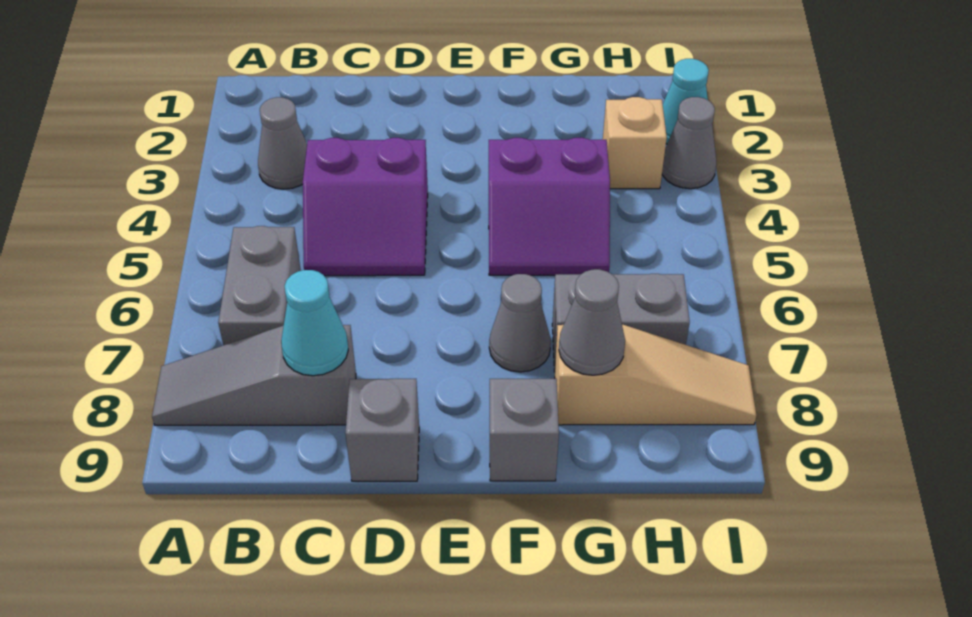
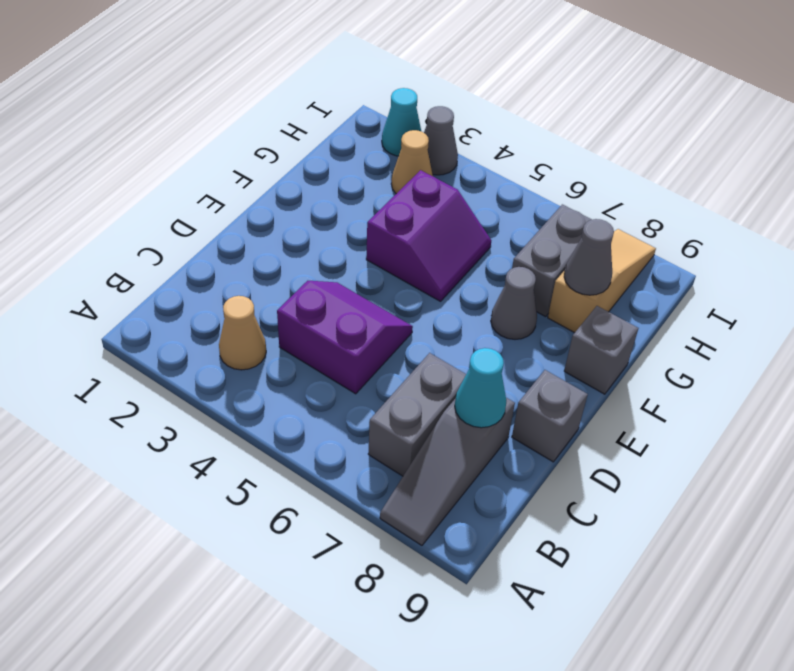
grey 1x1 cone [258,97,307,189] -> tan 1x1 cone [219,296,266,370]
grey 1x2 brick [218,226,301,345] -> grey 1x2 brick turned to [368,353,466,476]
purple 2x2 slope [303,138,428,276] -> purple 2x2 slope turned to [277,281,413,394]
tan 1x1 brick [603,97,667,189] -> tan 1x1 cone [391,130,433,194]

